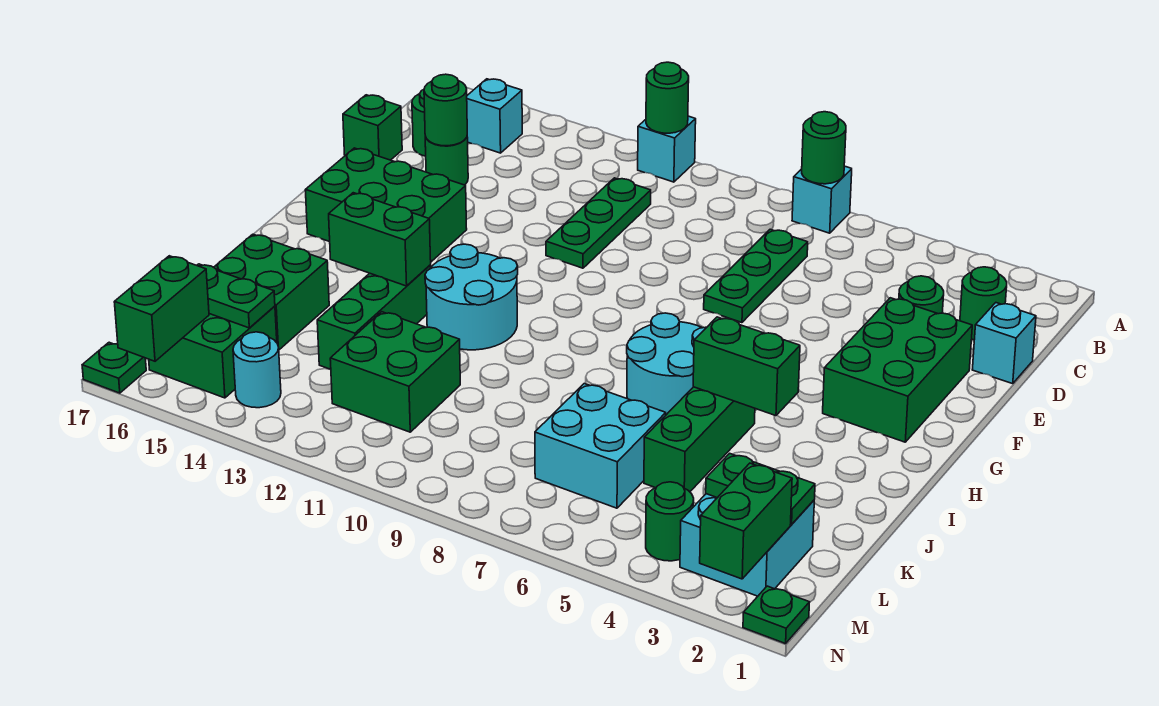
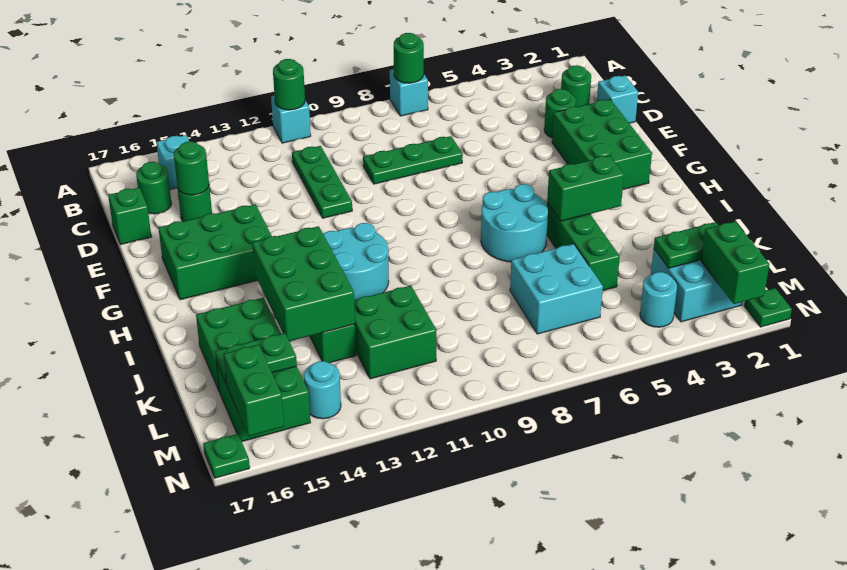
green 1x3 plate [704,229,808,323] -> green 1x3 plate turned to [363,136,463,184]
green 1x2 brick [329,193,431,286] -> green 2x3 brick [252,226,355,341]
green 1x1 round brick [646,482,694,561] -> cyan 1x1 round brick [640,272,677,327]

